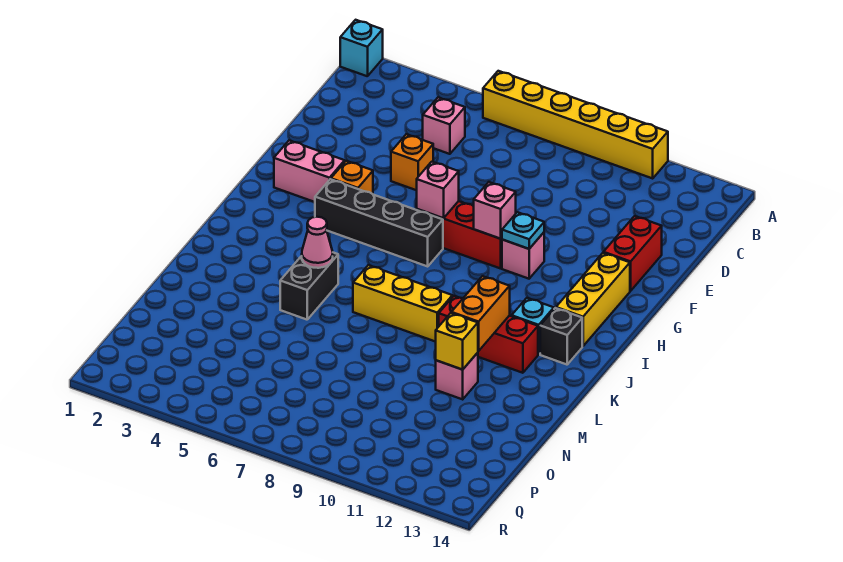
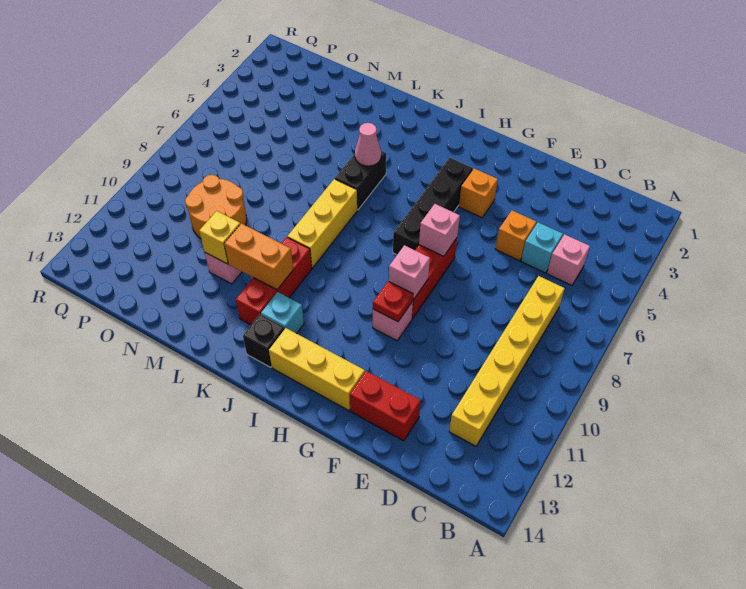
cyan 1x1 brick [340,20,383,76] -> cyan 1x1 brick moved to [521,222,563,273]
yellow 1x6 brick [483,71,668,178] -> yellow 1x6 brick moved to [449,276,565,446]
pink 1x2 brick [274,141,345,202] -> none
cyan 1x1 plate [502,212,544,249] -> red 1x1 plate [373,281,413,322]
black 1x2 brick [280,253,338,320] -> black 1x2 brick turned to [335,151,386,210]
none -> orange 2x2 round brick [185,175,247,238]

